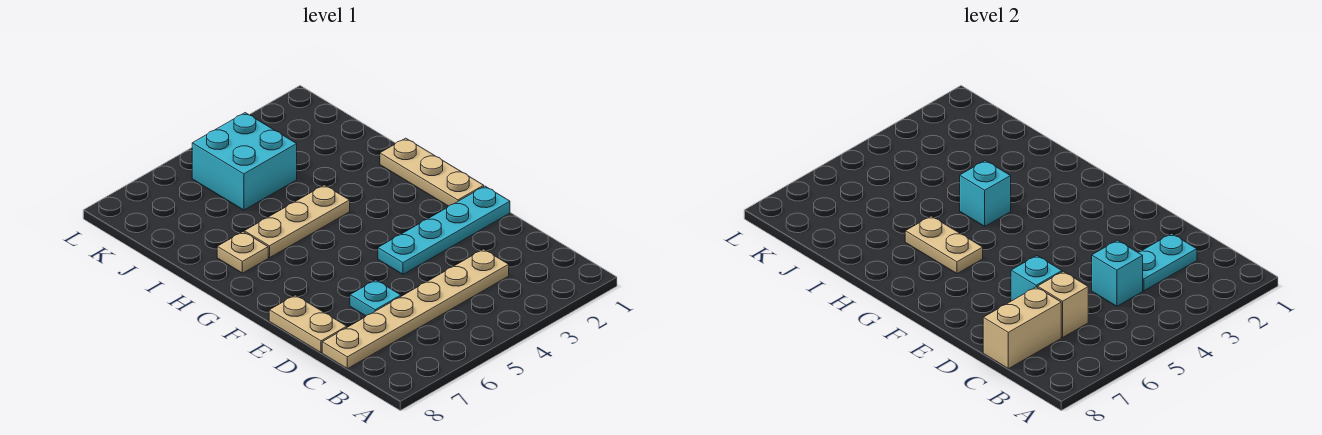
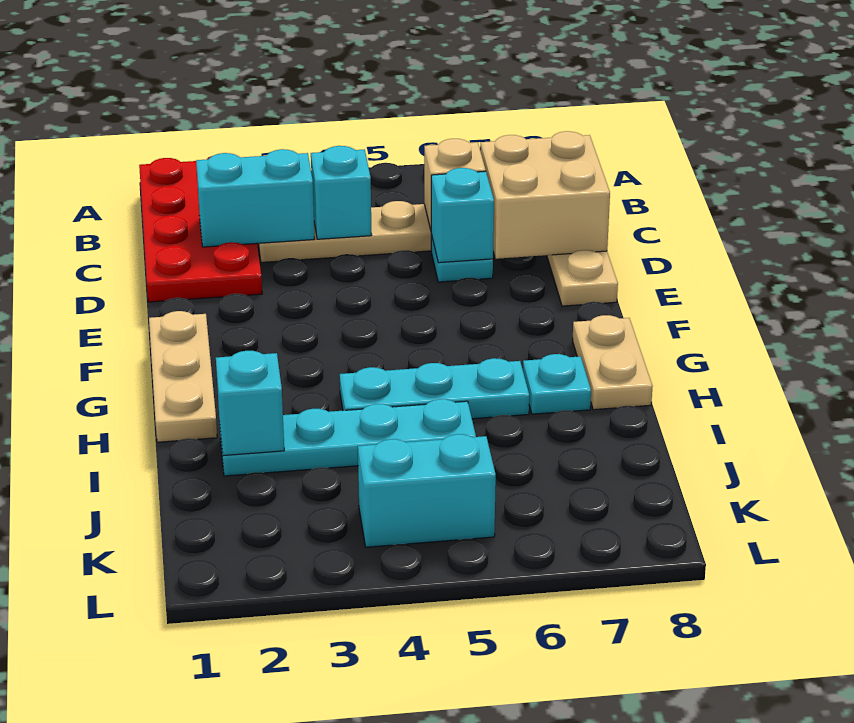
none -> red 2x4 plate [139,156,262,302]
cyan 1x2 plate [1138,234,1197,291] -> cyan 1x2 brick [196,149,314,247]
tan 1x2 brick [983,287,1061,369] -> tan 2x2 brick [480,131,610,259]
cyan 1x4 plate [378,186,510,274] -> cyan 1x4 plate moved to [220,399,476,476]
tan 1x2 plate [905,216,983,274] -> tan 1x2 plate moved to [572,315,653,410]
tan 1x3 plate [244,185,350,258] -> cyan 1x3 plate [340,358,529,419]
cyan 1x1 brick [960,161,1011,226] -> cyan 1x1 brick moved to [216,351,284,456]
tan 1x1 plate [217,232,268,273] -> cyan 1x1 plate [523,354,591,414]
cyan 2x2 brick [192,113,297,210] -> cyan 1x2 brick [358,434,496,547]

